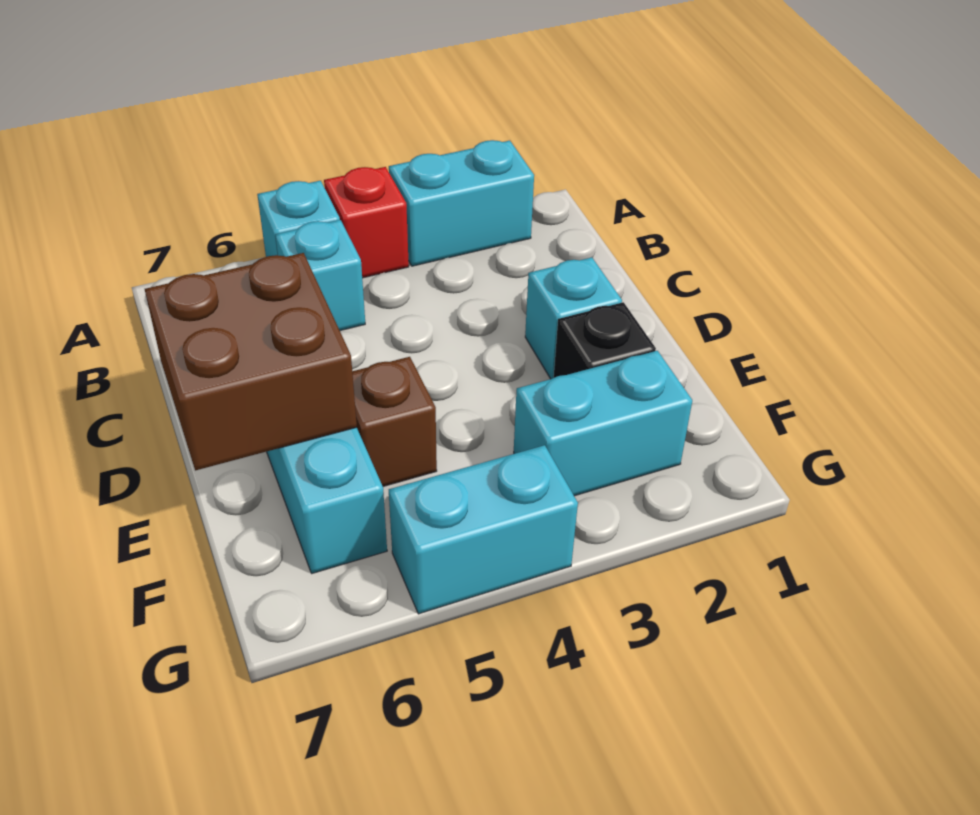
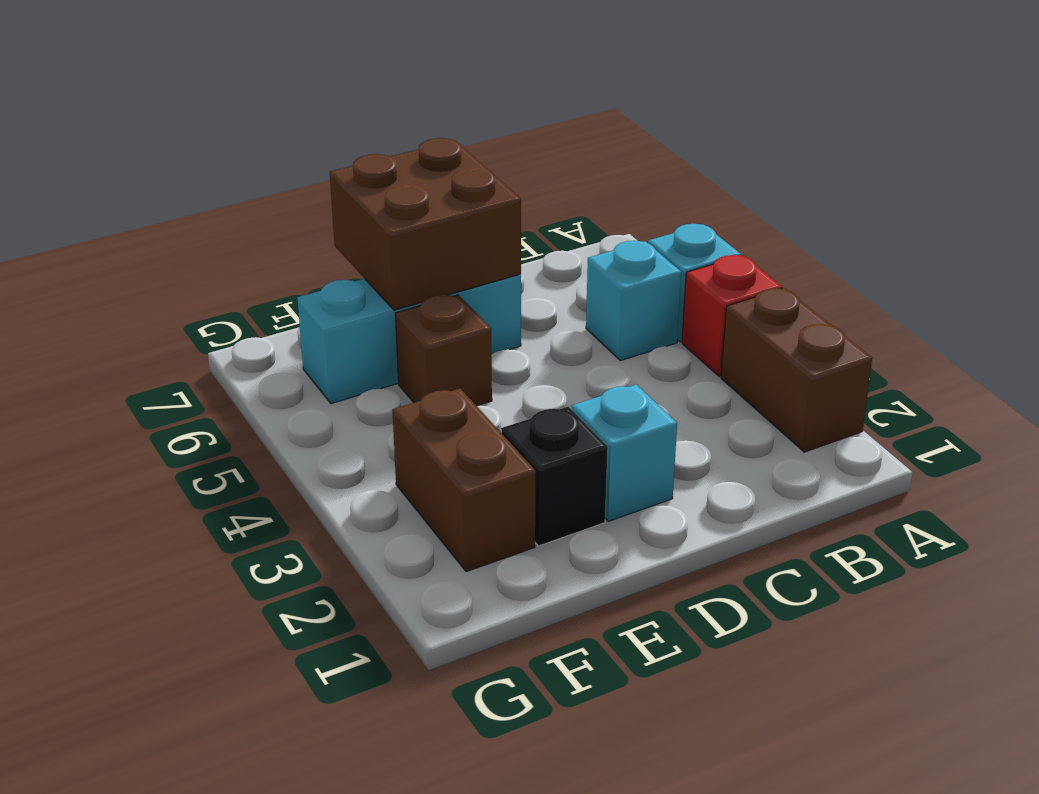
cyan 1x2 brick [389,140,534,266] -> brown 1x2 brick [721,288,872,452]
cyan 1x2 brick [514,351,692,496] -> brown 1x2 brick [392,388,536,572]
cyan 1x2 brick [389,445,578,614] -> none

